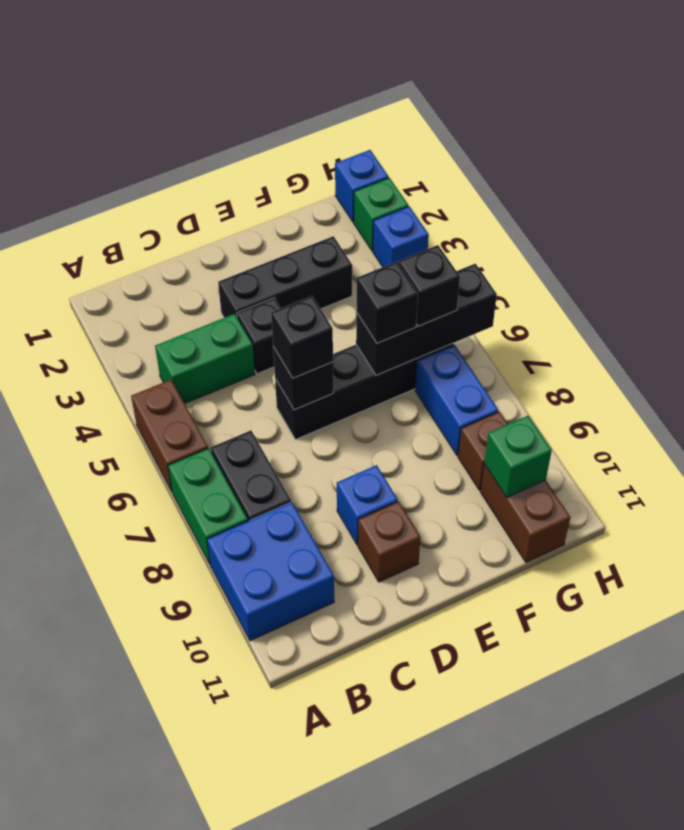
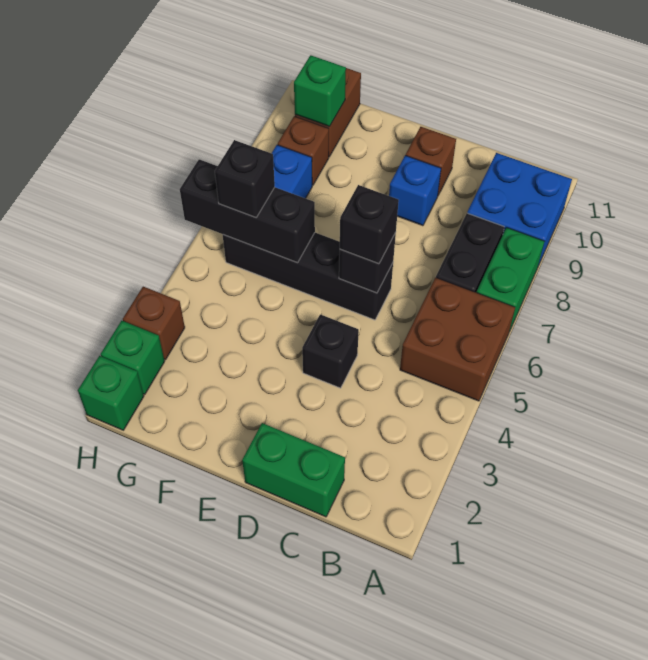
brown 1x2 brick [131,380,208,491] -> brown 2x2 brick [400,278,515,401]
green 1x2 brick [155,314,255,404] -> green 1x2 brick moved to [242,423,345,517]
black 1x3 brick [218,236,352,318] -> none
black 1x1 brick [356,262,418,343] -> none
blue 1x1 brick [335,150,389,222] -> green 1x1 brick [78,356,144,430]
blue 1x1 brick [373,206,429,267] -> brown 1x1 brick [123,287,185,360]

